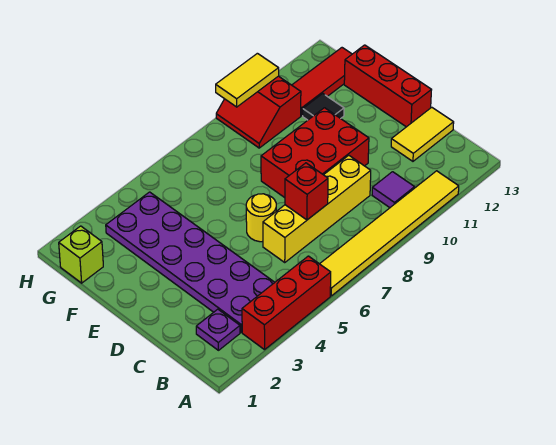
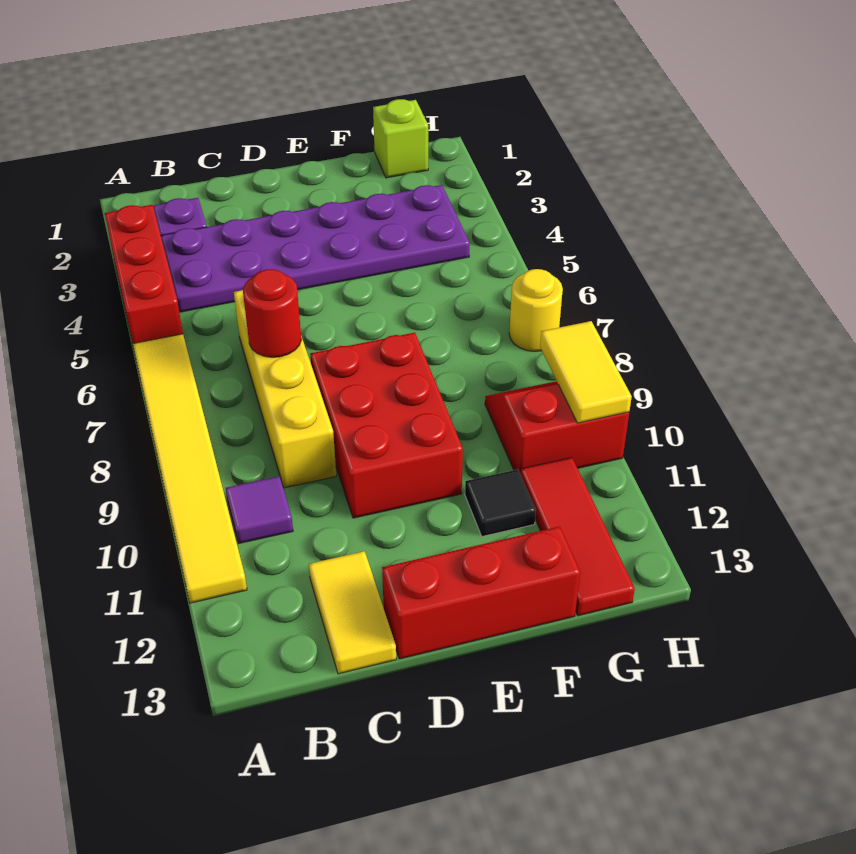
red 1x1 brick [285,163,328,220] -> red 1x1 round brick [243,269,301,357]
yellow 1x1 round brick [246,194,276,242] -> yellow 1x1 round brick moved to [509,269,563,351]

